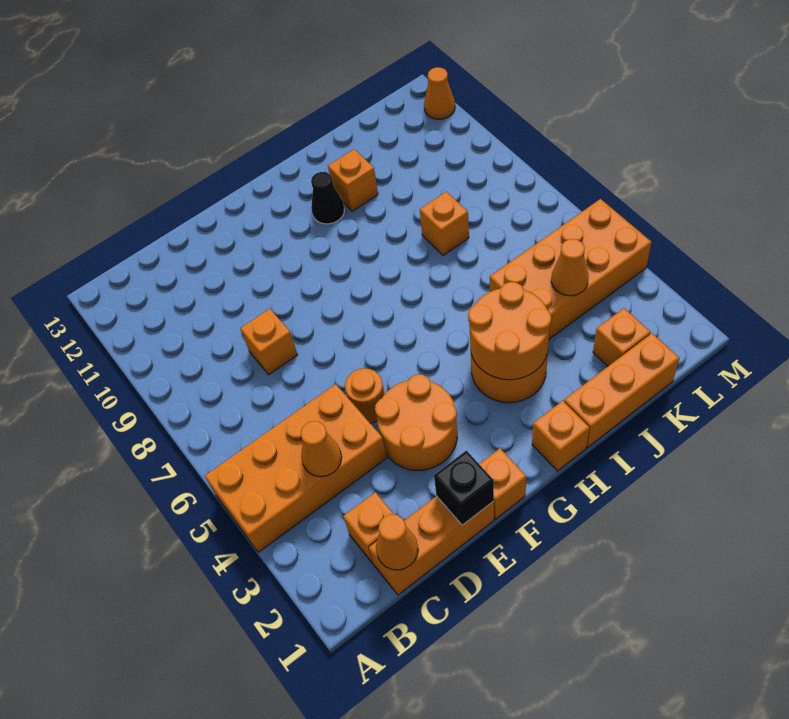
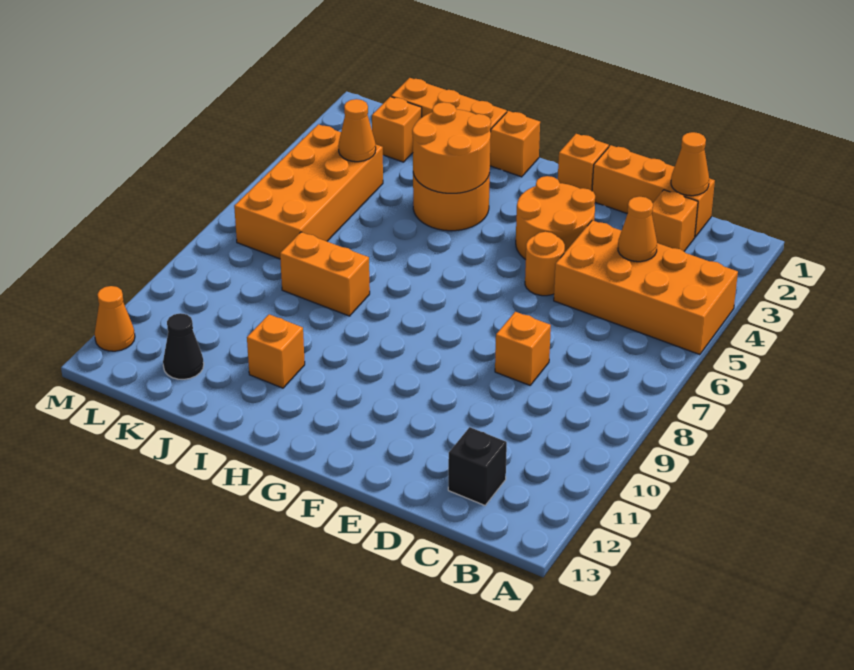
black 1x1 brick [434,451,494,525] -> black 1x1 brick moved to [448,427,507,505]
black 1x1 cone [311,172,344,224] -> black 1x1 cone moved to [163,313,204,379]
orange 2x4 brick [490,199,652,339] -> orange 2x4 brick turned to [234,124,383,259]
orange 1x1 brick [420,192,469,255] -> orange 1x2 brick [280,232,370,316]

